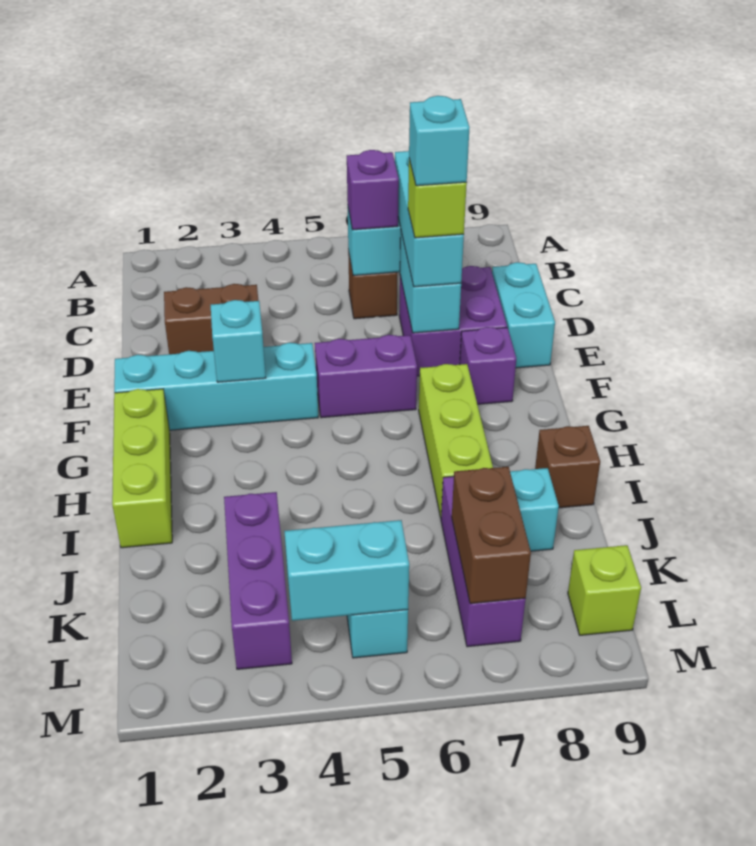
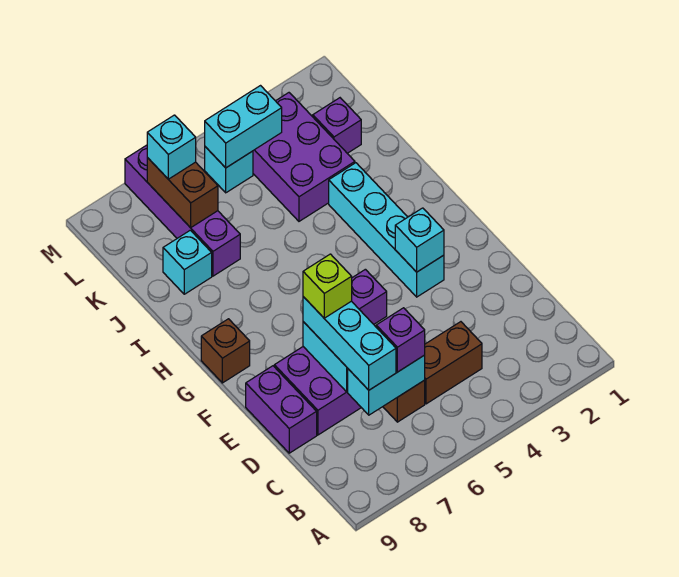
brown 1x2 brick [164,284,258,354] -> brown 1x2 brick moved to [425,322,482,404]
cyan 1x2 brick [492,262,555,368] -> purple 1x2 brick [246,366,317,453]
cyan 1x1 brick [409,96,470,186] -> cyan 1x1 brick moved to [147,115,196,179]
cyan 1x4 brick [114,343,318,430] -> cyan 1x4 brick turned to [329,163,444,297]
purple 1x1 brick [460,327,516,404] -> purple 1x1 brick moved to [313,98,361,153]
lime 1x3 brick [112,389,172,548] -> none
lime 1x3 brick [419,364,493,518] -> none
brown 1x1 brick [535,426,600,508] -> brown 1x1 brick moved to [201,319,250,383]
purple 1x3 brick [224,492,292,669] -> purple 2x3 brick [253,93,355,221]
purple 1x3 brick [441,476,525,647] -> purple 1x4 brick [125,145,240,276]
lime 1x1 brick [568,545,641,635] -> none

